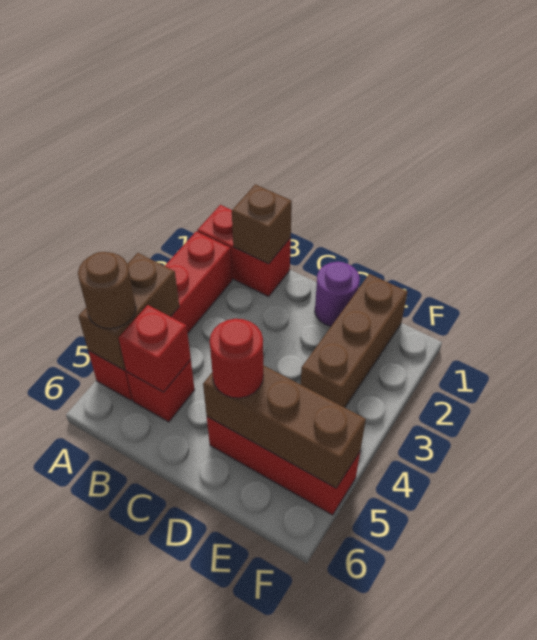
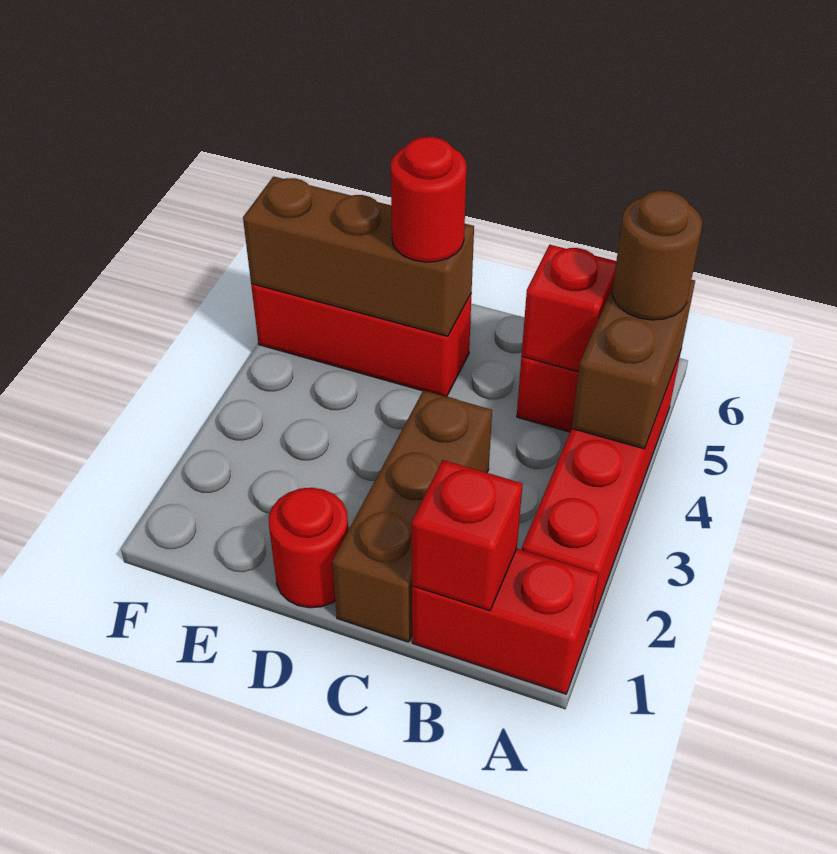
brown 1x1 brick [232,184,292,264] -> red 1x1 brick [412,460,523,611]
purple 1x1 round brick [315,262,360,326] -> red 1x1 round brick [269,488,348,608]
brown 1x3 brick [301,274,407,408] -> brown 1x3 brick moved to [332,390,492,642]

